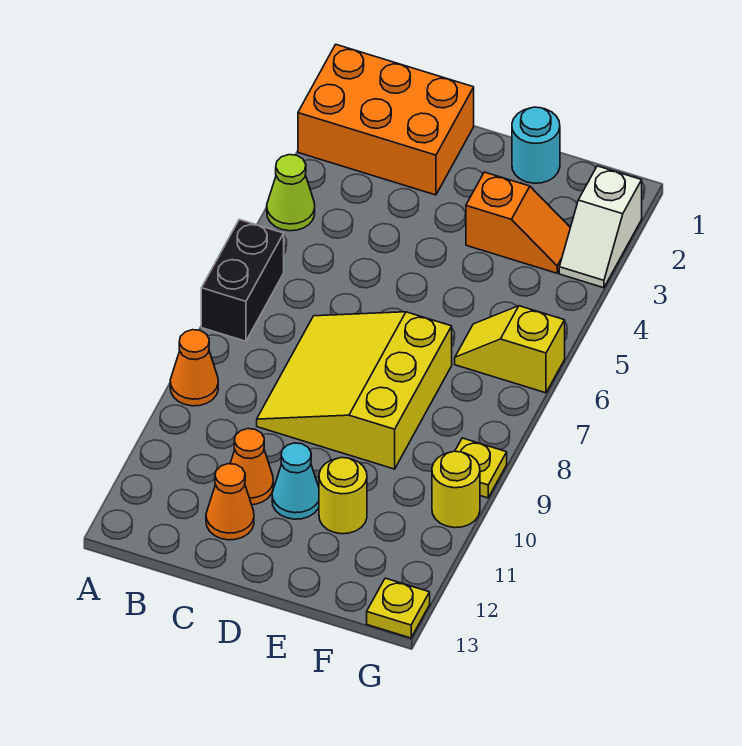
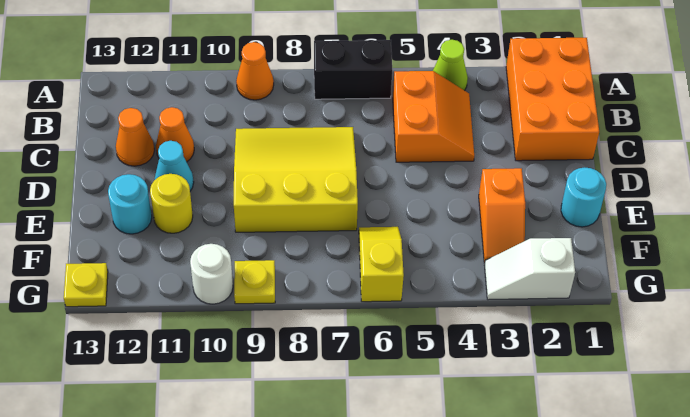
none -> orange 2x2 slope [393,71,474,162]
none -> cyan 1x1 round brick [108,174,152,234]
yellow 1x1 round brick [432,451,480,528] -> white 1x1 round brick [190,244,233,304]

